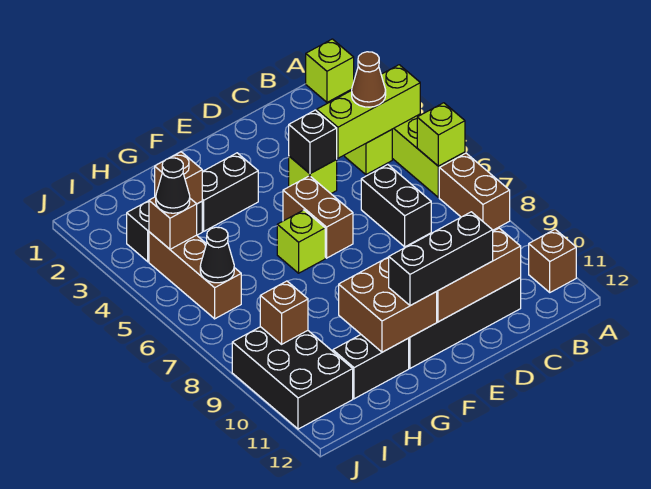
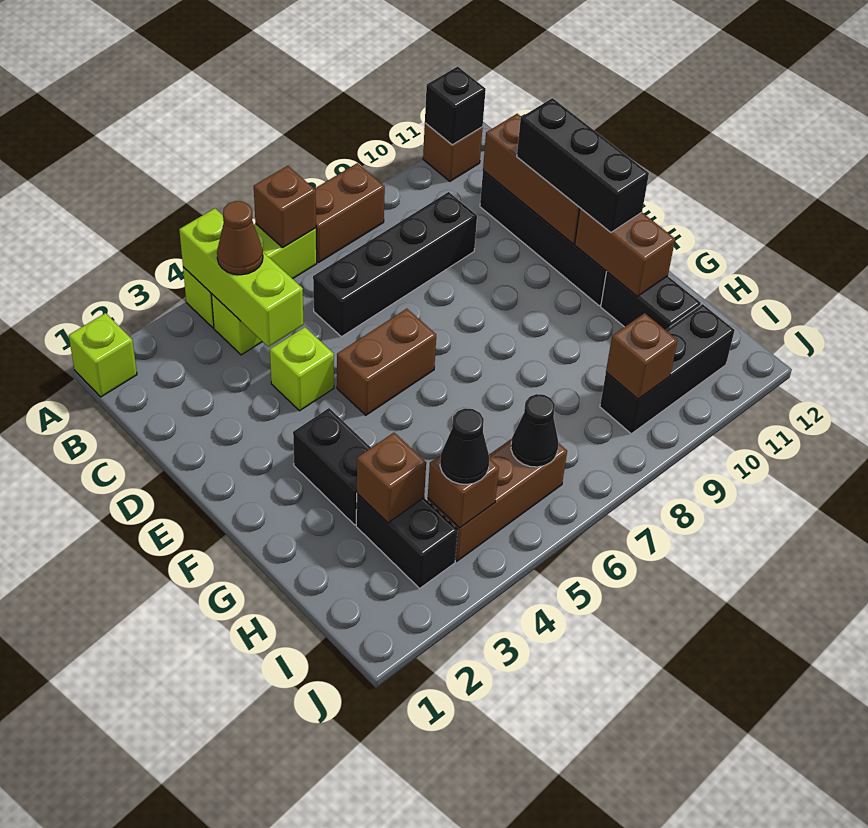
lime 1x1 brick [417,103,465,166] -> brown 1x1 brick [254,166,316,247]
black 1x2 brick [361,165,431,247] -> black 1x4 brick [313,192,477,337]
black 1x1 brick [289,110,337,174] -> black 1x1 brick moved to [425,66,486,145]
lime 1x1 brick [277,210,325,273] -> none
brown 2x2 brick [339,257,437,352] -> brown 1x2 brick [575,208,675,296]
black 2x3 brick [232,327,353,429] -> black 1x3 brick [600,304,735,434]

